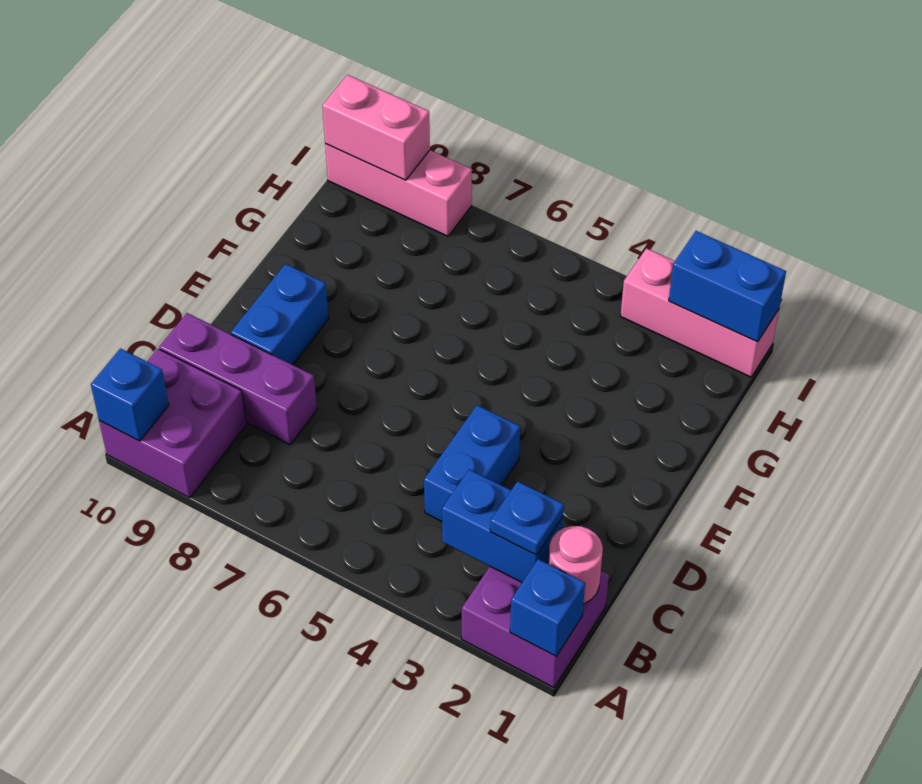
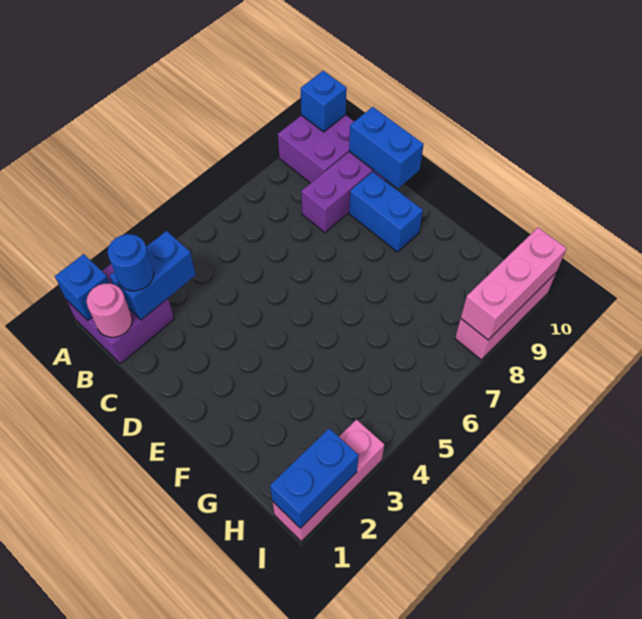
blue 1x1 plate [490,481,564,555] -> blue 1x1 round brick [108,234,154,291]
blue 1x2 brick [424,405,520,521] -> blue 1x2 brick moved to [349,107,424,188]
pink 1x2 brick [322,75,430,180] -> pink 1x3 brick [461,228,567,340]

